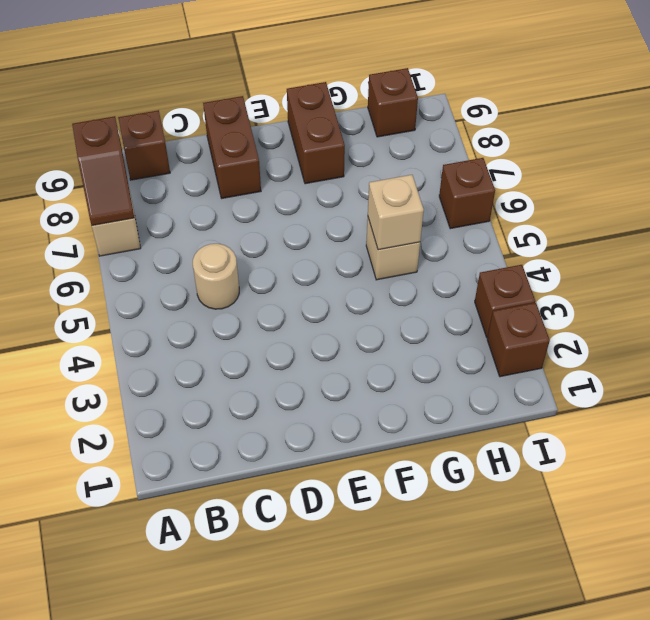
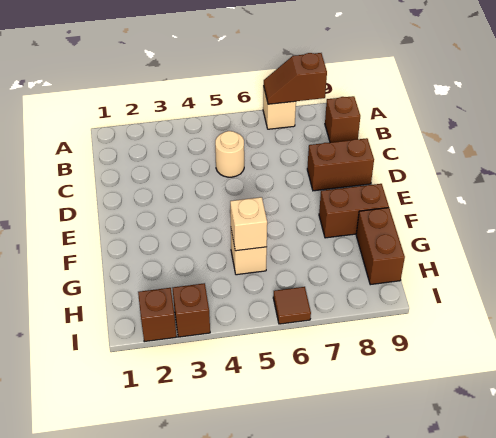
brown 1x1 brick [368,68,418,137] -> brown 1x2 brick [356,208,405,285]
brown 1x1 brick [439,158,495,229] -> brown 1x1 tile [273,287,311,324]

